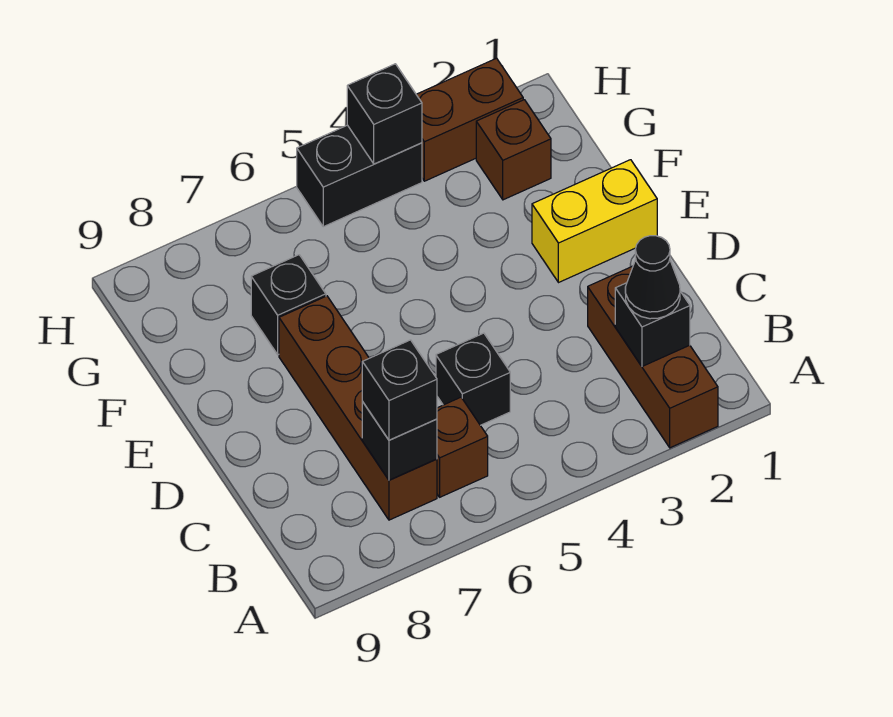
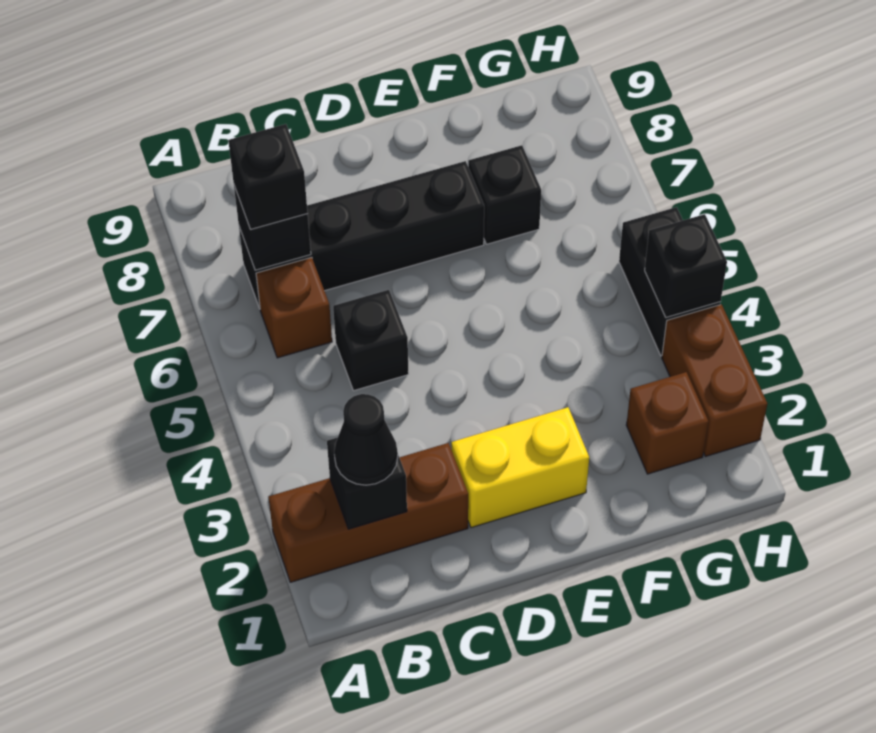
brown 1x4 brick [279,296,437,520] -> black 1x4 brick [239,161,484,308]
yellow 1x2 brick [532,160,657,283] -> yellow 1x2 brick turned to [451,407,589,528]

